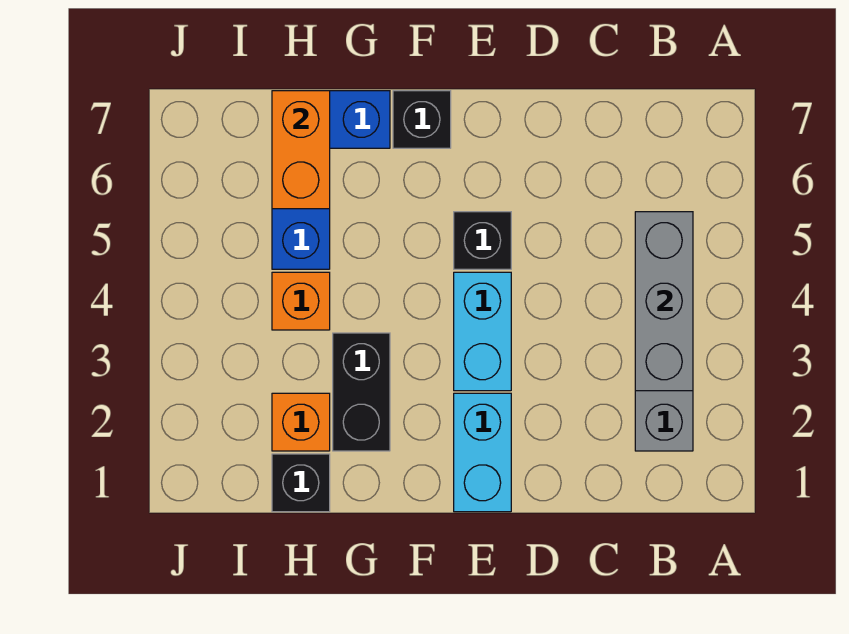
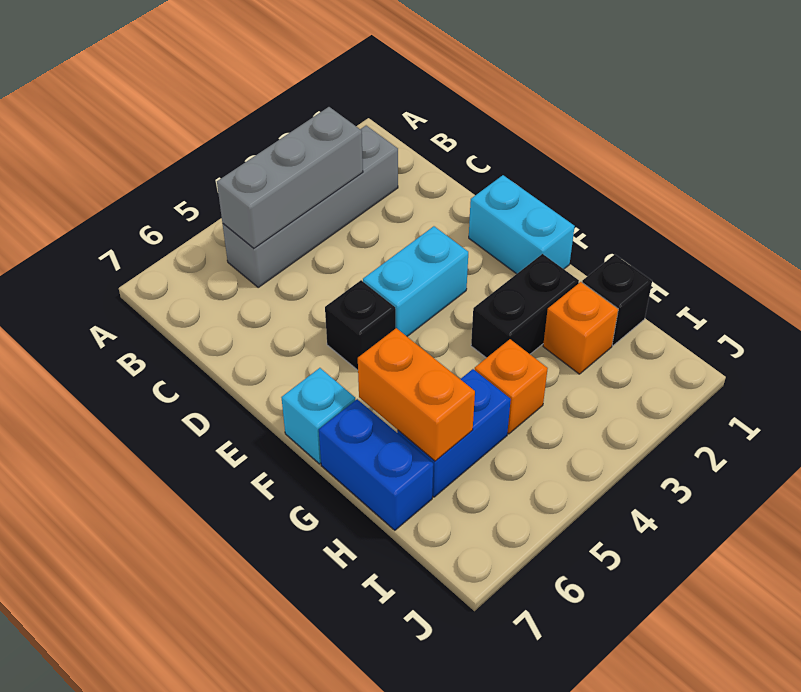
cyan 1x2 brick [454,393,511,512] -> cyan 1x2 brick turned to [469,175,575,274]
black 1x1 brick [393,91,451,148] -> cyan 1x1 brick [281,368,355,464]
orange 1x2 brick [272,91,330,209] -> orange 1x2 brick turned to [358,328,475,461]

